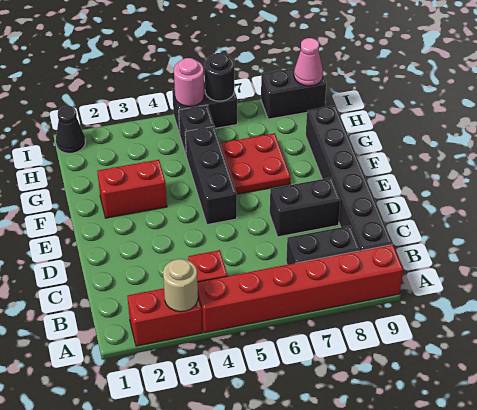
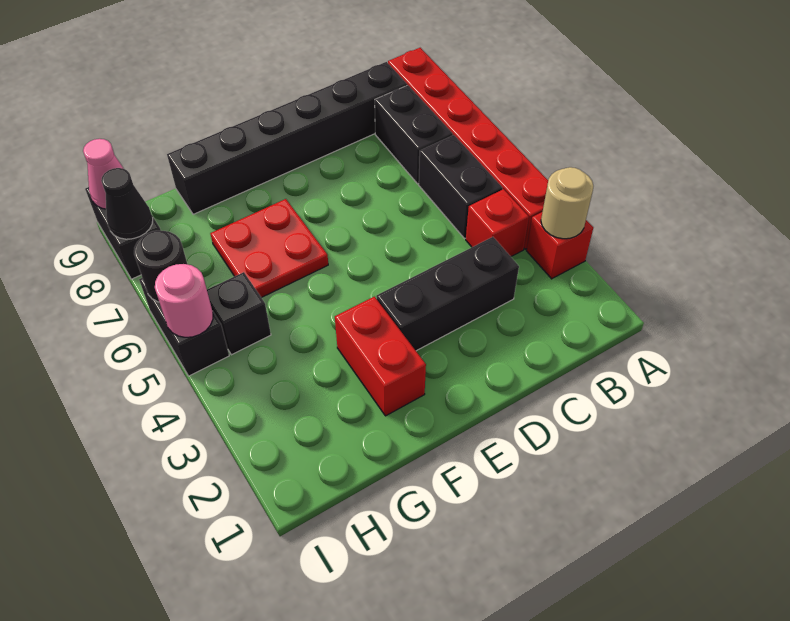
red 1x2 brick [127,288,202,346] -> red 1x1 brick [526,212,593,279]
black 1x2 brick [270,178,341,237] -> black 1x2 brick moved to [419,135,502,238]
black 1x3 brick [185,126,237,224] -> black 1x3 brick moved to [376,237,519,351]
black 1x1 cone [56,106,85,153] -> black 1x1 cone moved to [101,168,153,239]

